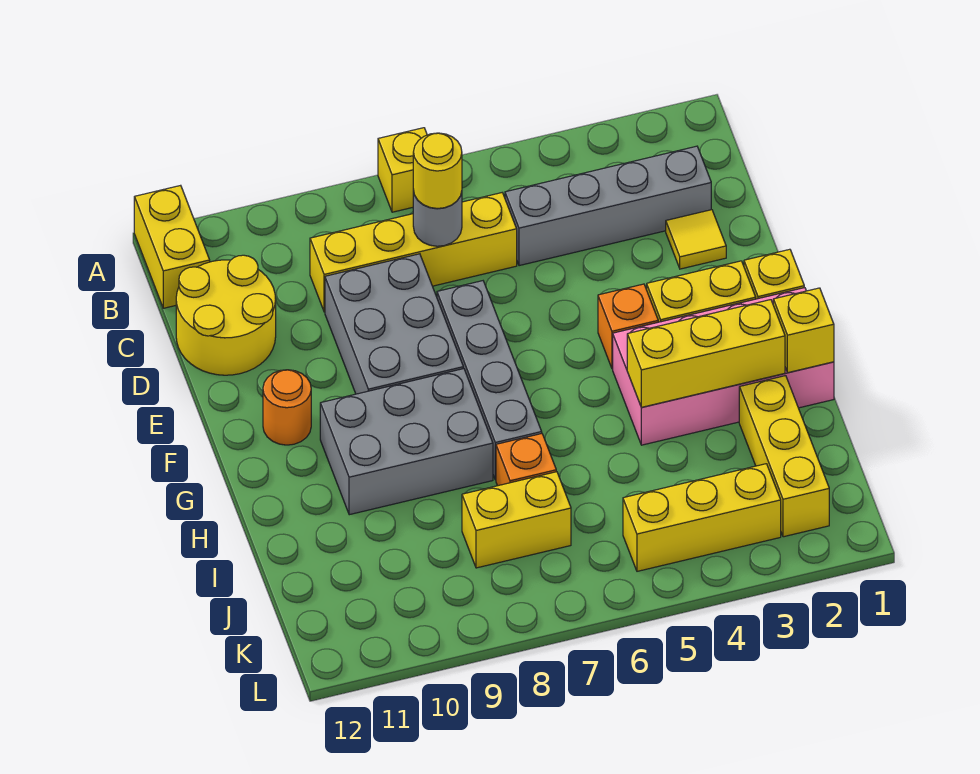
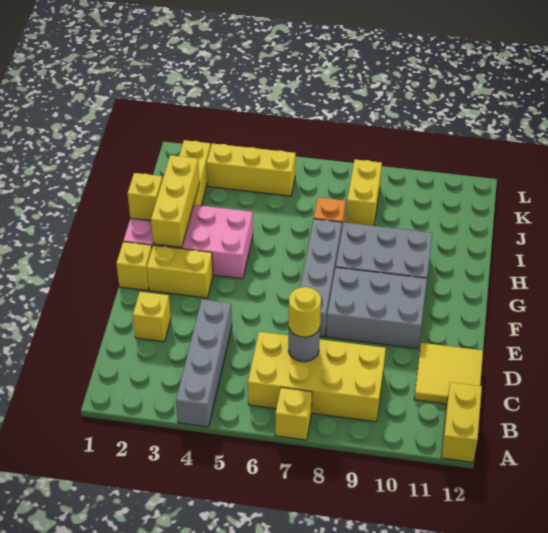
grey 1x4 brick [505,146,711,266] -> grey 1x4 brick turned to [176,299,232,427]
yellow 1x4 brick [310,193,517,312] -> yellow 2x4 brick [248,332,386,422]
yellow 2x2 round brick [176,255,276,375] -> yellow 2x2 tile [414,343,483,404]
yellow 1x1 tile [666,210,726,269] -> yellow 1x1 brick [133,292,171,342]
grey 2x3 brick [325,254,463,394] -> grey 2x3 brick turned to [326,267,427,349]
orange 1x1 brick [598,284,658,369] -> none
orange 1x1 round brick [263,370,311,445] -> none
yellow 1x3 brick [627,300,785,407] -> yellow 1x3 brick turned to [151,155,199,247]
yellow 1x2 brick [462,472,571,568] -> yellow 1x2 brick turned to [346,160,382,226]

